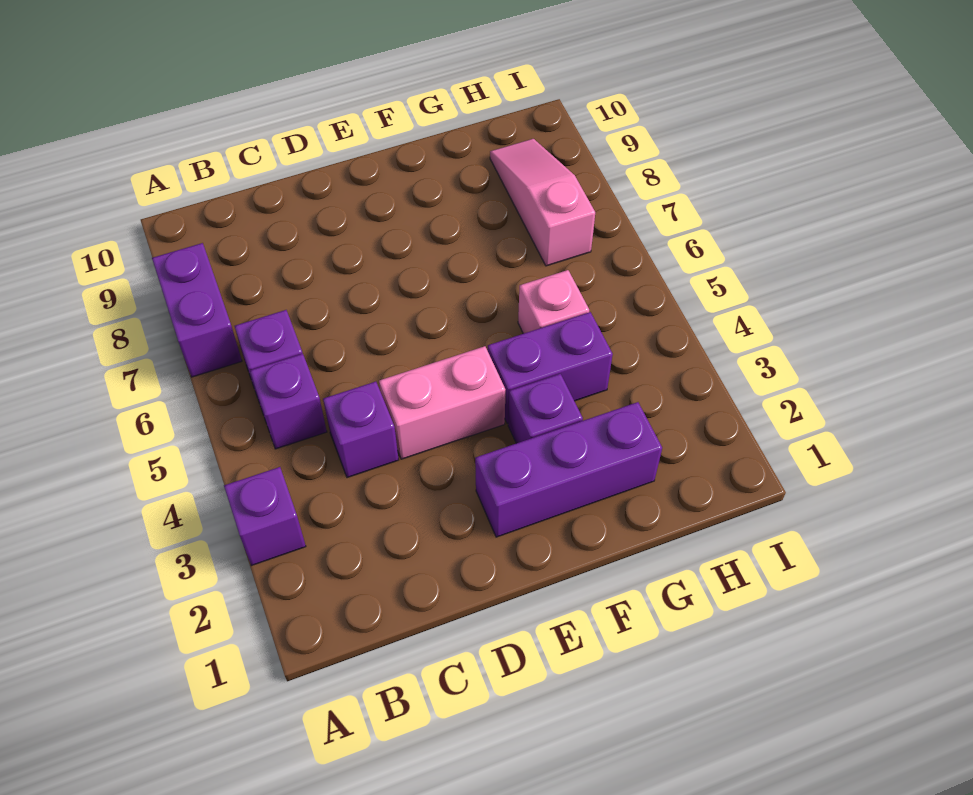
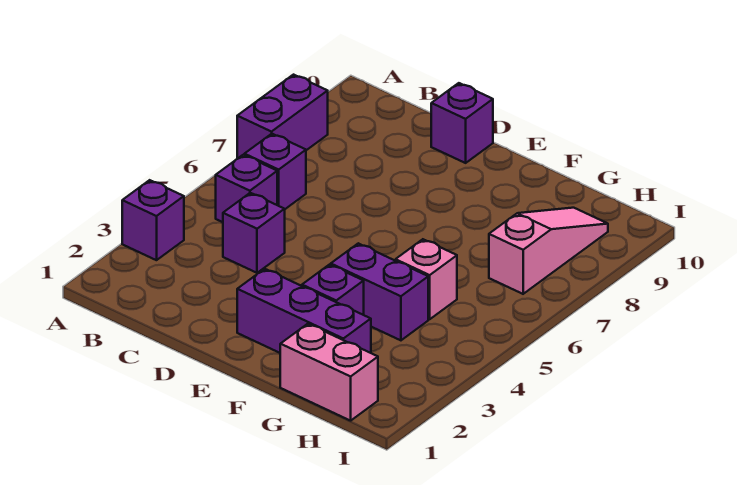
pink 1x2 brick [379,346,505,459] -> pink 1x2 brick moved to [280,324,378,421]
none -> purple 1x1 brick [431,83,493,163]

